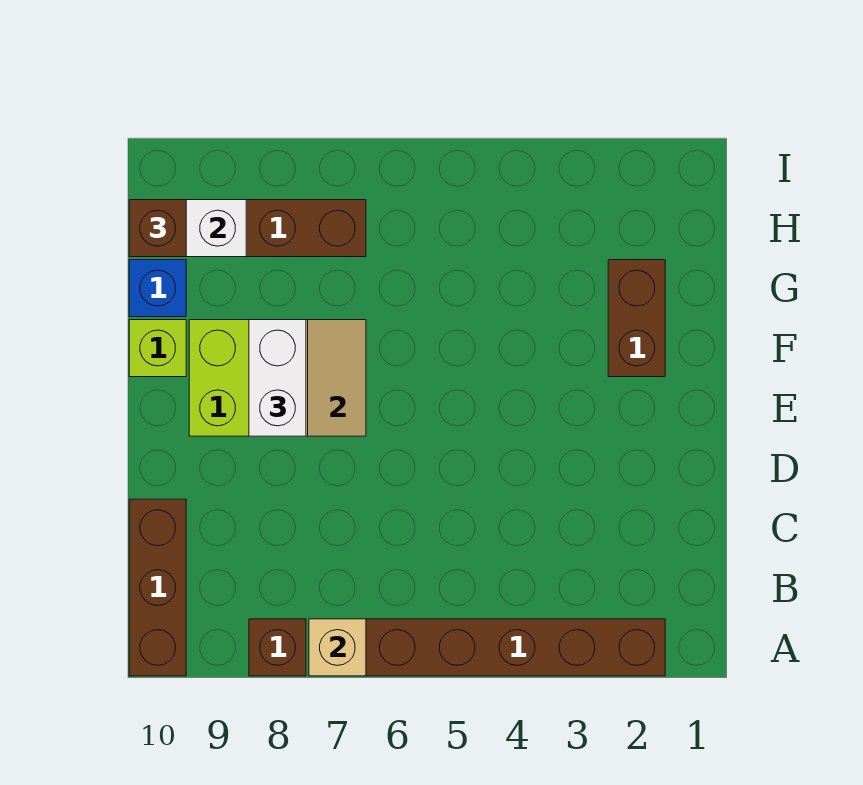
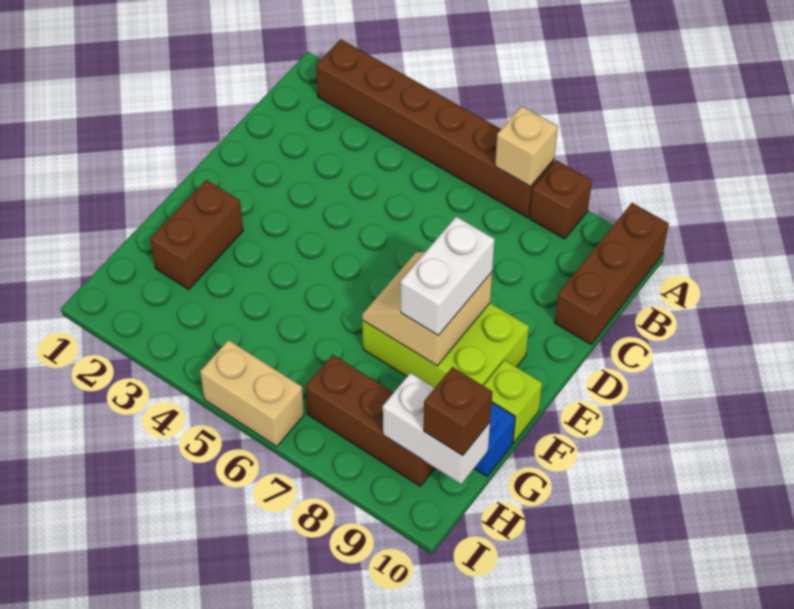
none -> tan 1x2 brick [200,340,304,447]

